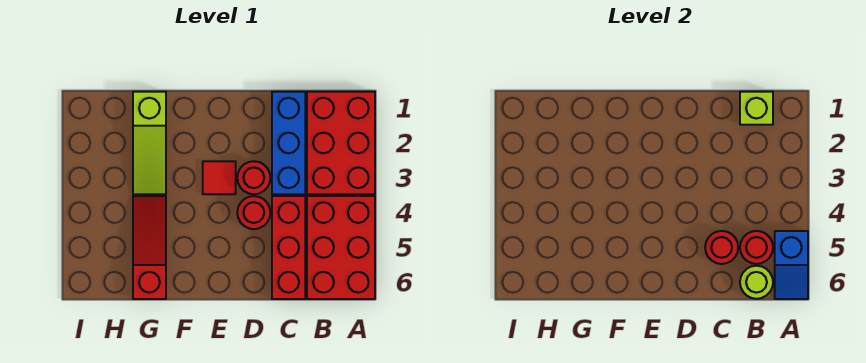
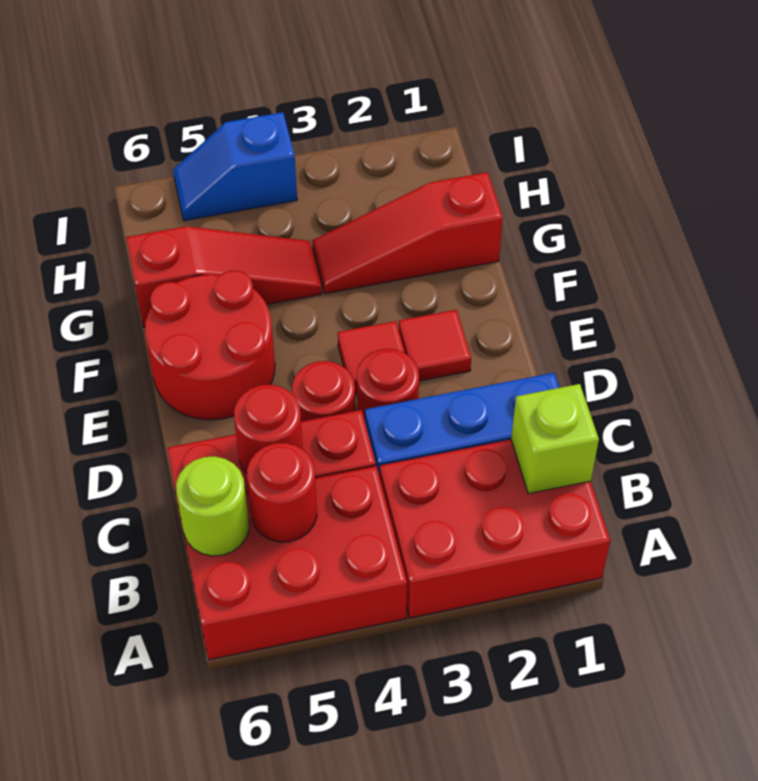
blue 1x2 slope [775,231,808,299] -> blue 1x2 slope moved to [173,112,297,221]
none -> red 1x1 tile [399,310,471,381]
none -> red 2x2 round brick [145,271,275,420]
lime 1x3 slope [133,92,166,194] -> red 1x3 slope [312,172,503,294]

